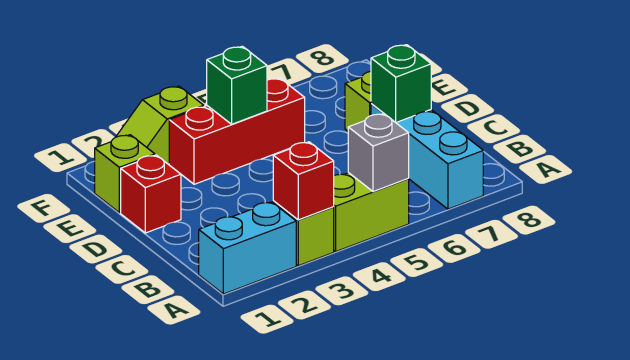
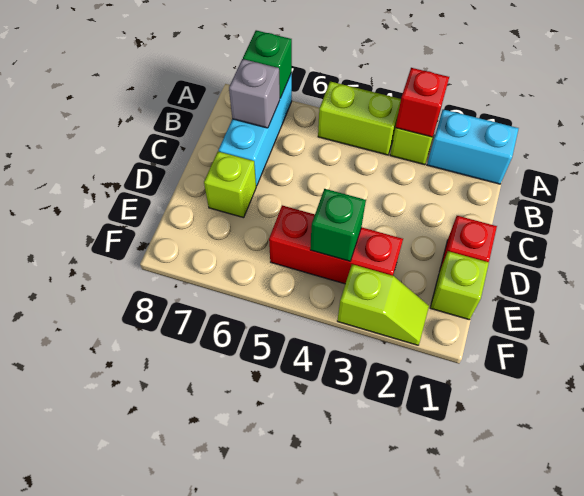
grey 1x1 brick [348,113,409,192] -> grey 1x1 brick moved to [229,59,280,128]
green 1x1 brick [371,45,431,122] -> green 1x1 brick moved to [243,30,292,98]

